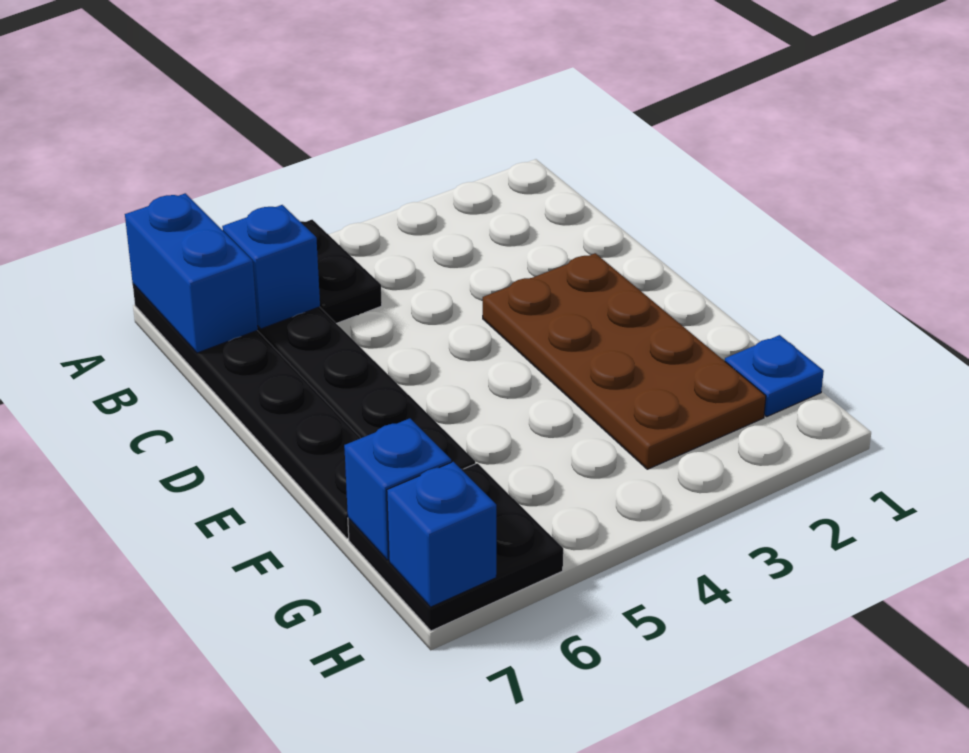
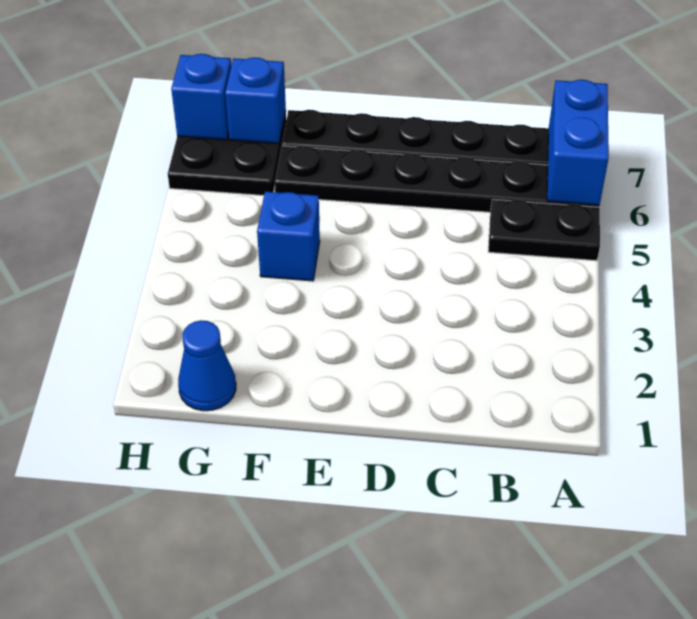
blue 1x2 brick [125,193,258,353] -> blue 1x2 brick turned to [547,80,609,205]
blue 1x1 brick [222,205,320,329] -> blue 1x1 brick moved to [257,192,320,281]
brown 2x4 plate [483,253,766,469] -> none
blue 1x1 plate [725,335,824,416] -> blue 1x1 cone [178,320,236,411]

